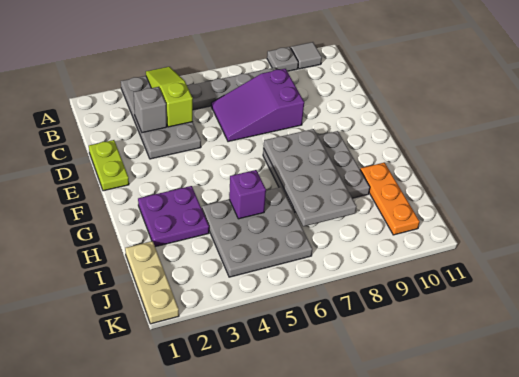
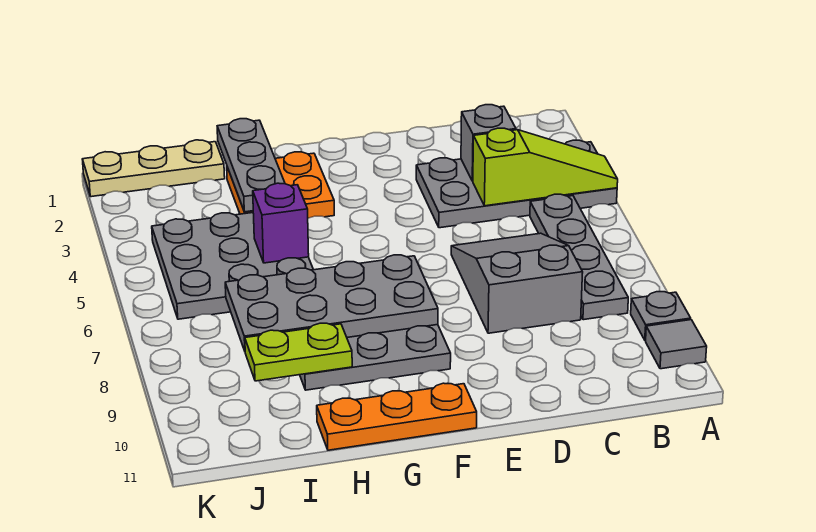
purple 2x3 slope [211,69,304,142] -> grey 2x3 slope [451,233,583,333]
lime 1x2 plate [89,140,129,191] -> lime 1x2 plate moved to [245,323,352,381]
purple 2x2 plate [138,186,209,247] -> orange 2x2 plate [227,152,334,218]
none -> grey 1x3 plate [217,119,285,212]
orange 1x3 plate [360,163,420,235] -> orange 1x3 plate moved to [317,383,477,450]

